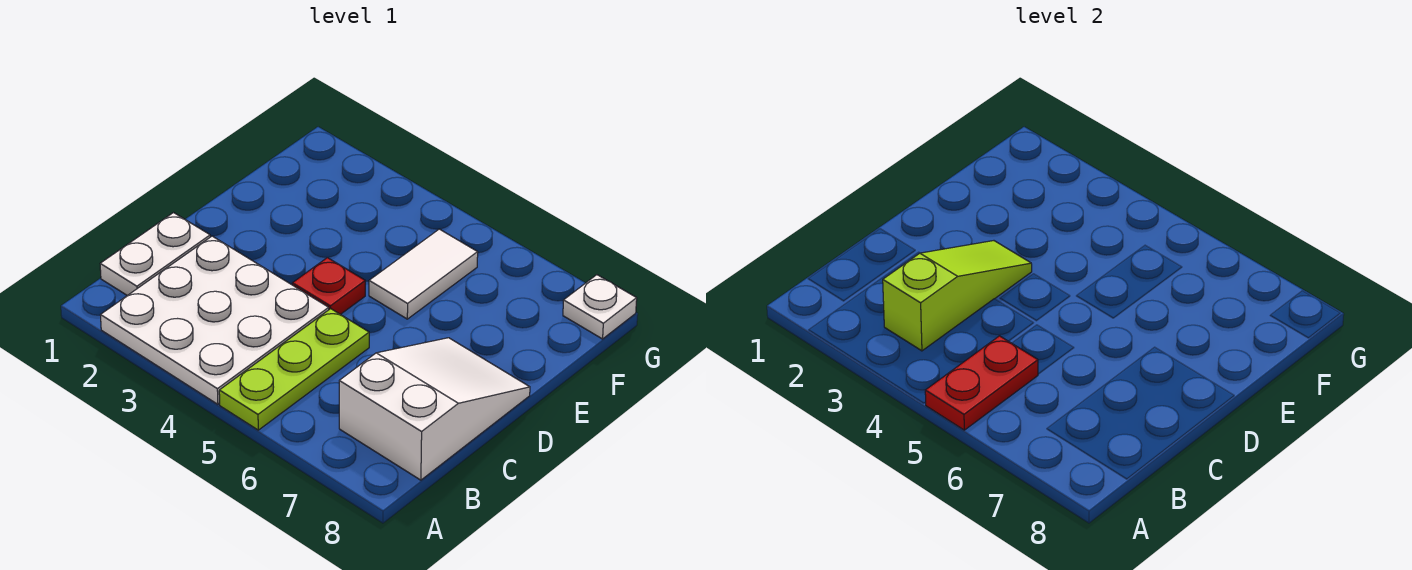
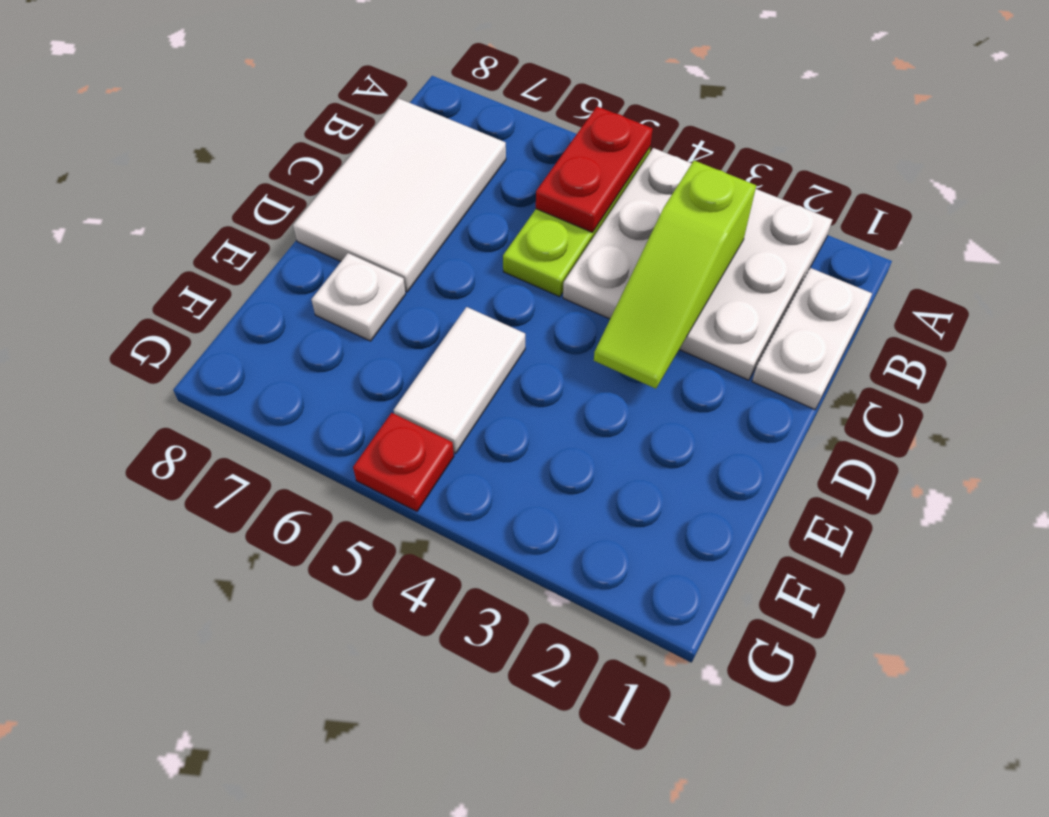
white 2x3 slope [339,338,530,480] -> white 2x3 tile [293,98,506,292]
red 1x1 plate [292,258,365,314] -> red 1x1 plate moved to [353,413,454,511]
white 1x1 plate [563,275,637,339] -> white 1x1 plate moved to [311,253,406,341]

